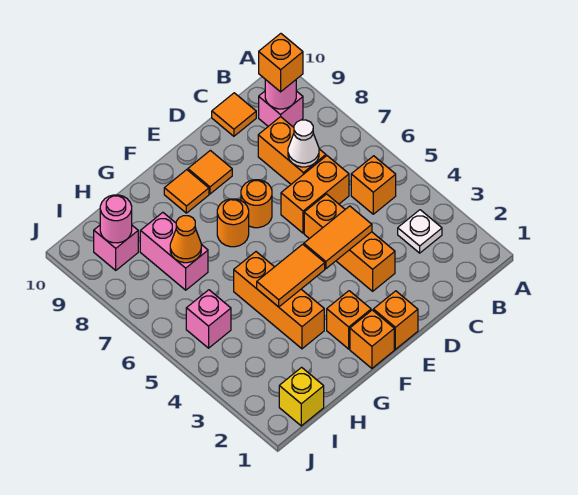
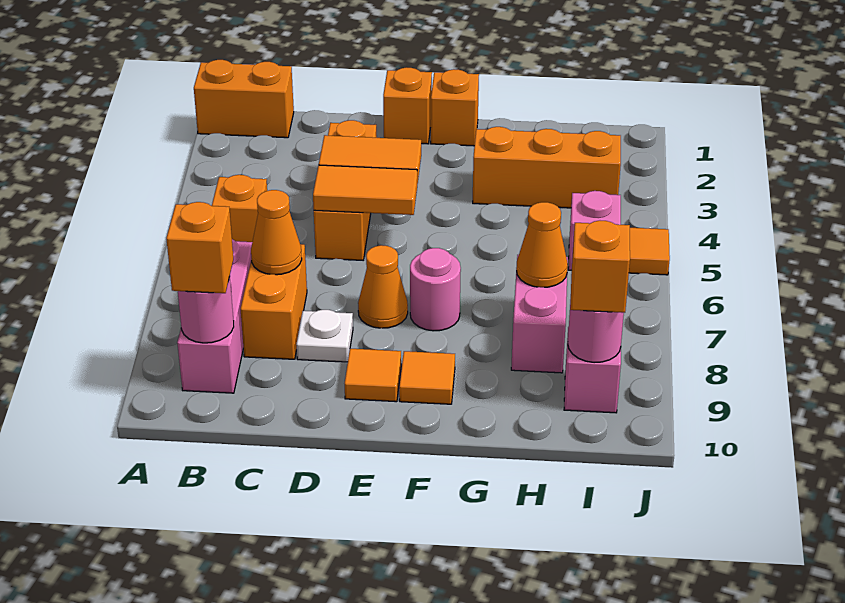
white 1x1 plate [398,210,442,253] -> white 1x1 plate moved to [296,310,353,362]
pink 1x1 brick [259,91,303,127] -> pink 1x3 brick [177,239,252,393]
orange 1x2 brick [281,156,349,233] -> orange 1x2 brick moved to [194,60,294,138]
white 1x1 cone [288,120,319,167] -> orange 1x1 cone [251,190,302,275]
orange 1x1 tile [212,93,256,136] -> orange 1x1 tile moved to [629,228,670,275]
orange 1x1 round brick [241,180,272,228] -> orange 1x1 cone [358,245,408,328]
orange 1x1 brick [327,291,371,349] -> orange 1x1 brick moved to [570,221,630,313]
orange 1x2 tile [257,244,325,307] -> orange 1x2 tile moved to [313,165,417,215]
orange 1x1 round brick [217,199,249,247] -> pink 1x1 round brick [410,248,461,331]
orange 1x3 brick [234,252,324,349] -> orange 1x3 brick turned to [473,127,621,208]
yellow 1x1 brick [279,367,324,426] -> none

